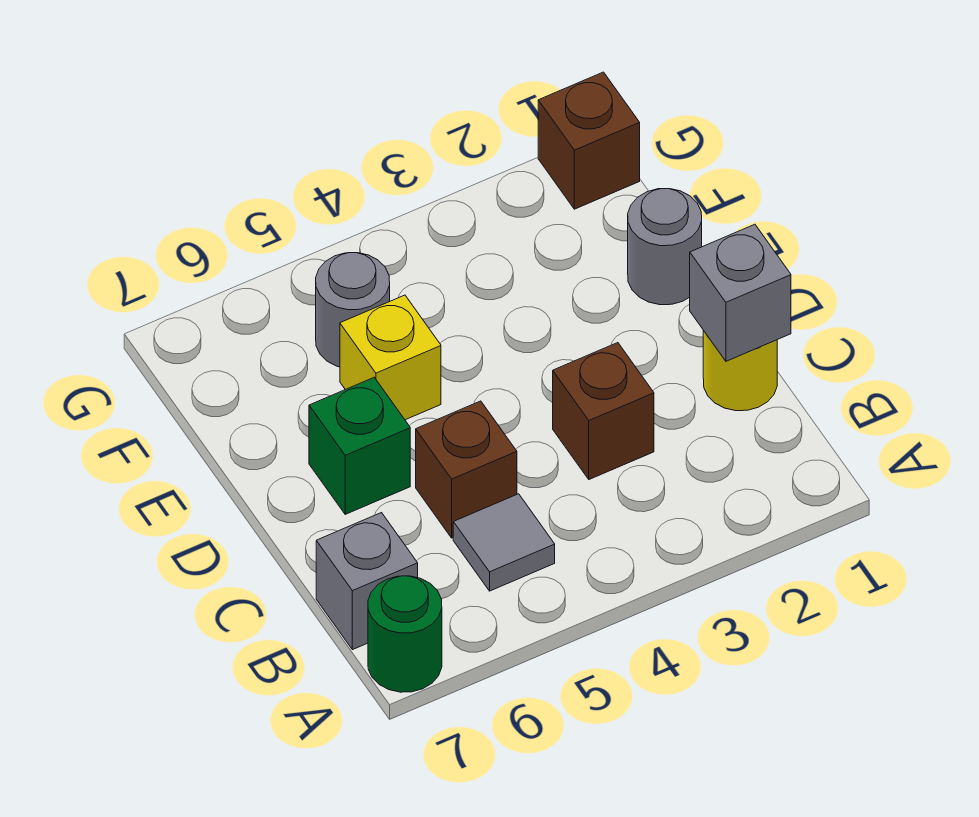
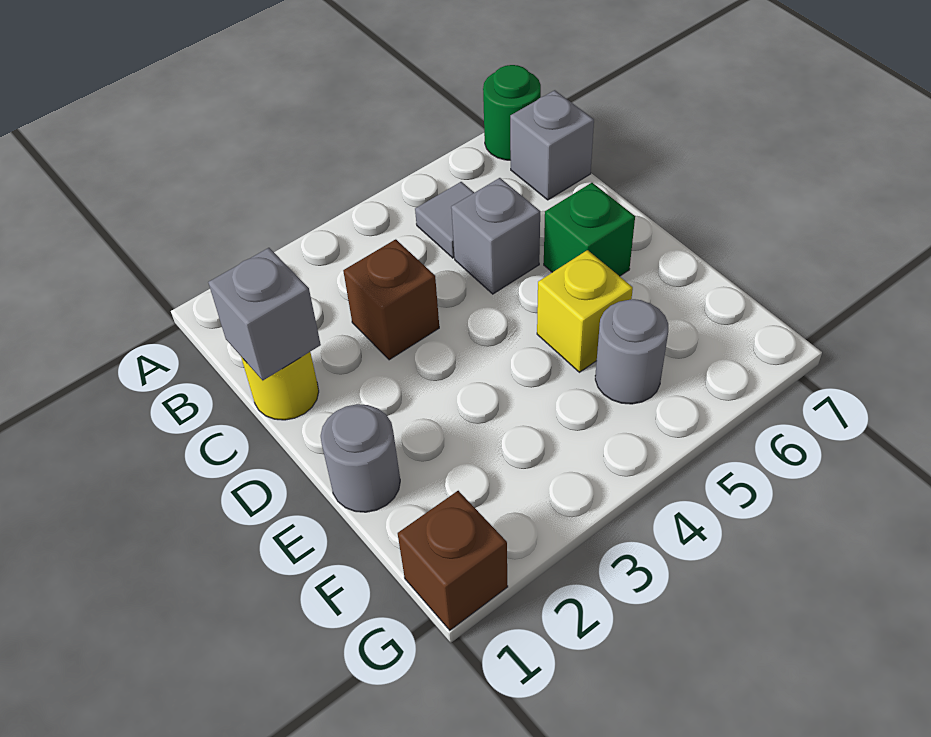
brown 1x1 brick [416,401,517,538] -> grey 1x1 brick [451,178,540,294]

